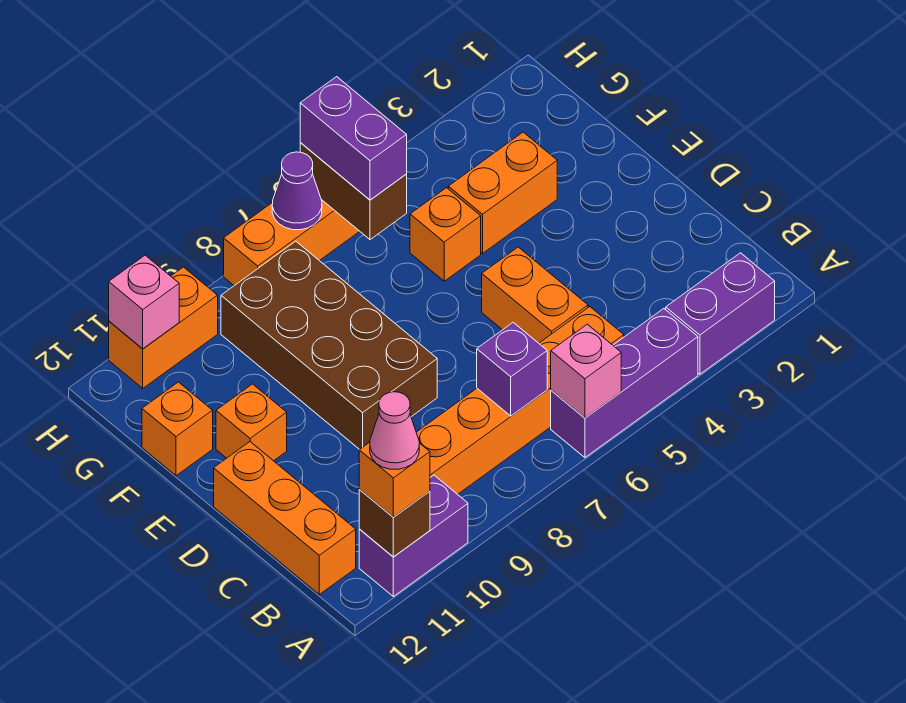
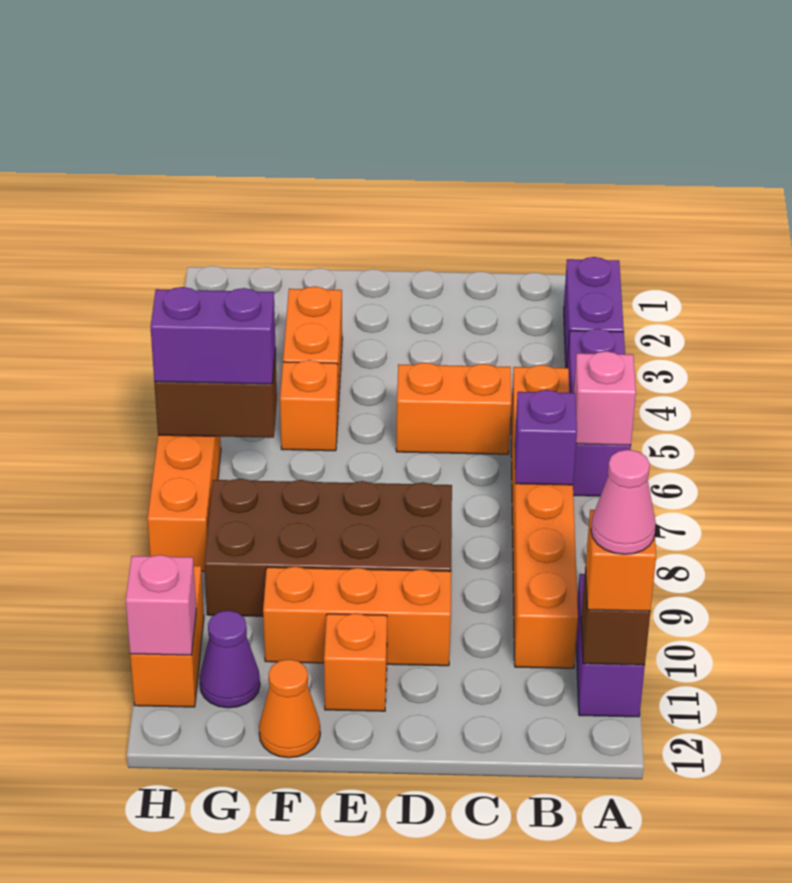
orange 1x3 brick [214,442,356,594] -> orange 1x3 brick moved to [263,566,451,666]
orange 1x1 brick [142,382,213,476] -> orange 1x1 cone [259,659,320,758]
purple 1x1 cone [272,152,322,230] -> purple 1x1 cone moved to [200,611,260,708]

